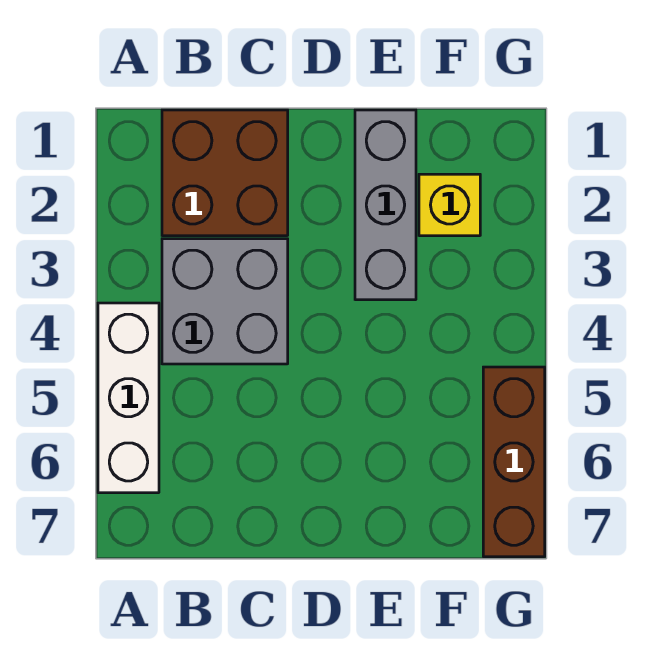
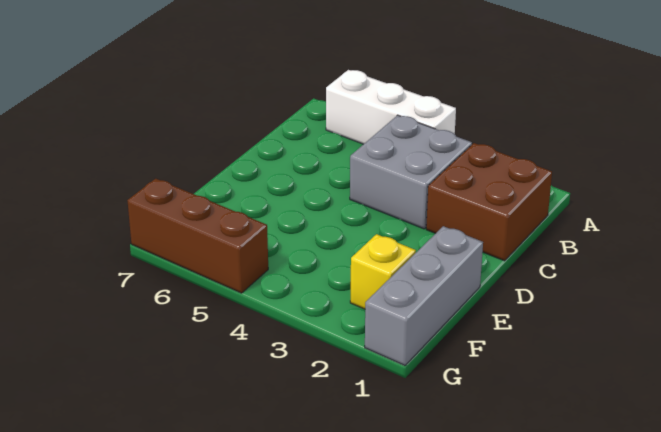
grey 1x3 brick [355,110,416,300] -> grey 1x3 brick turned to [365,226,483,365]

